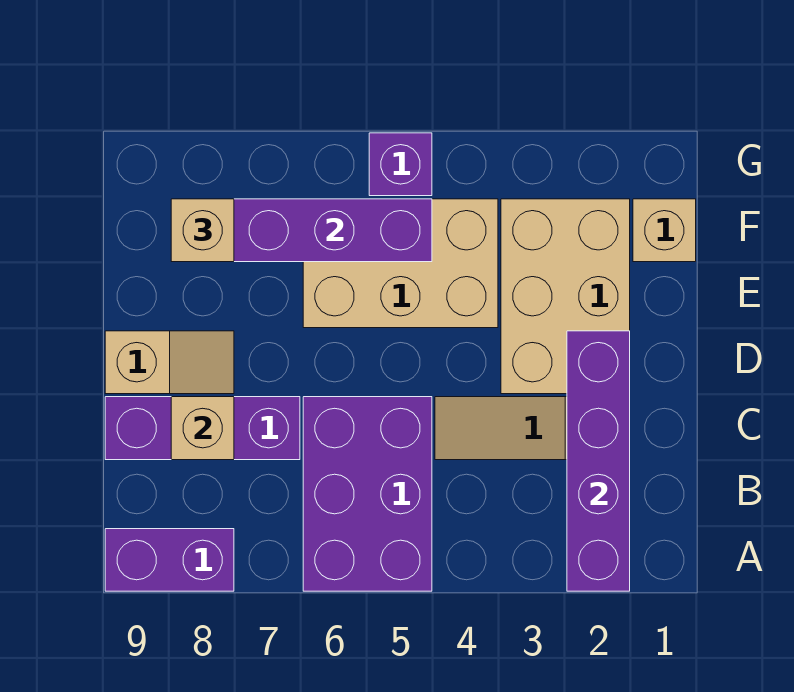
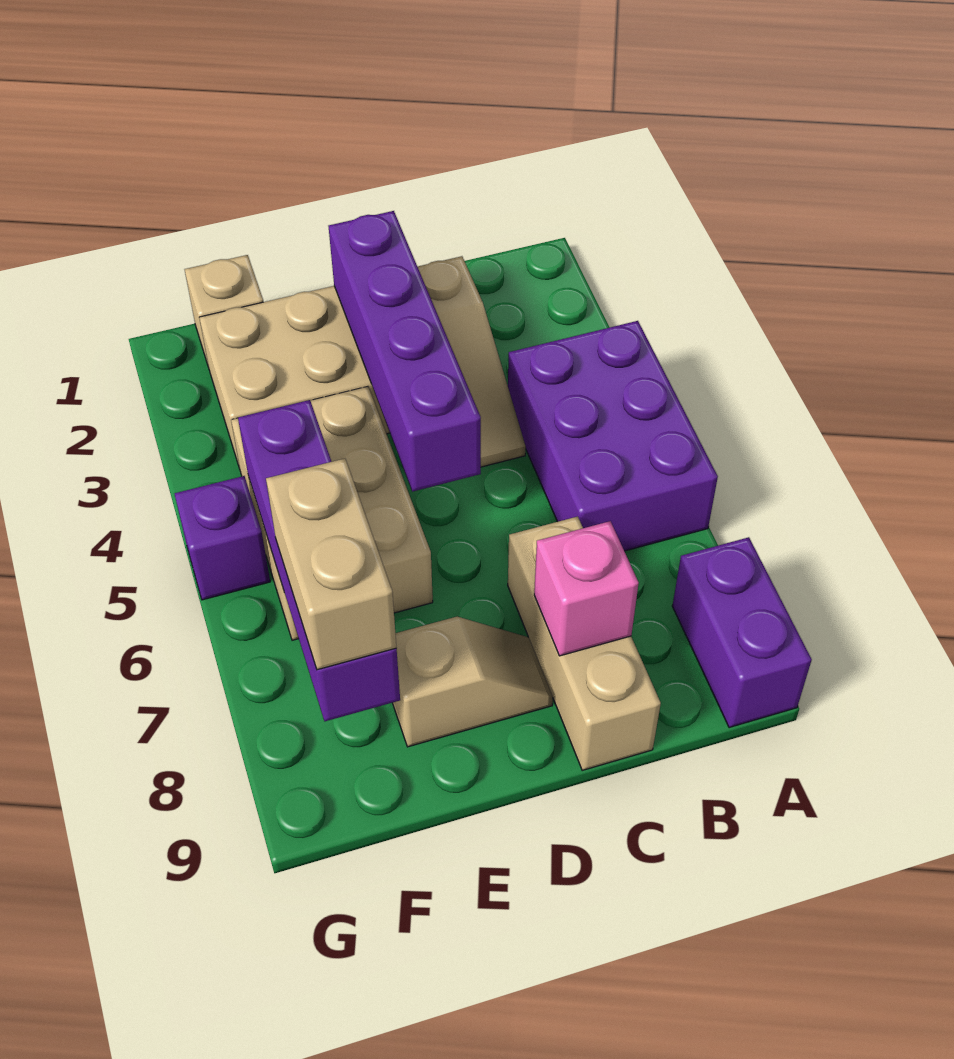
purple 1x4 brick [567,331,630,591] -> purple 1x4 brick turned to [329,211,481,492]
purple 2x3 brick [303,397,432,591] -> purple 2x3 brick turned to [508,321,718,551]
purple 1x3 brick [105,397,300,460] -> tan 1x3 brick [508,516,661,770]
tan 1x1 brick [171,397,234,460] -> pink 1x1 brick [534,521,639,656]
tan 1x2 slope [105,331,234,394] -> tan 1x2 slope turned to [393,617,553,747]
tan 1x1 brick [171,199,234,262] -> tan 1x2 brick [266,459,396,670]

